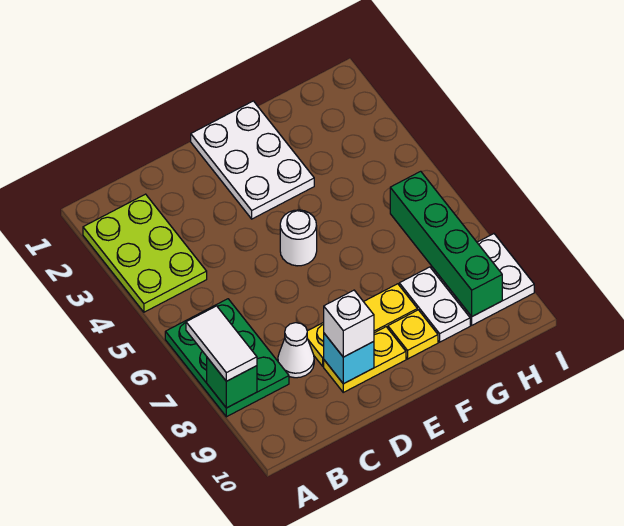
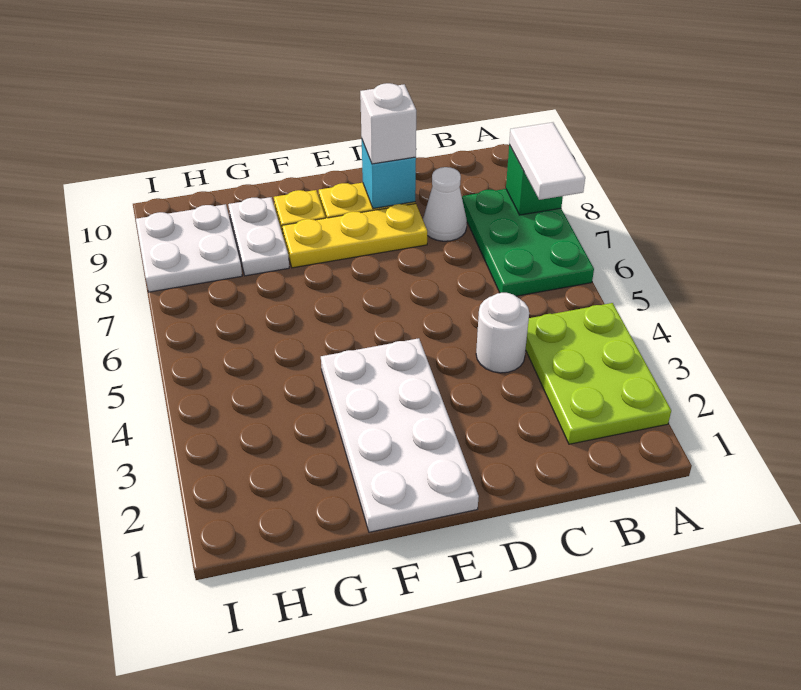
white 2x3 plate [191,101,314,219] -> white 2x4 plate [321,338,479,532]
white 1x1 round brick [280,210,317,266] -> white 1x1 round brick moved to [476,293,529,373]
green 1x4 brick [390,171,502,316] -> none

